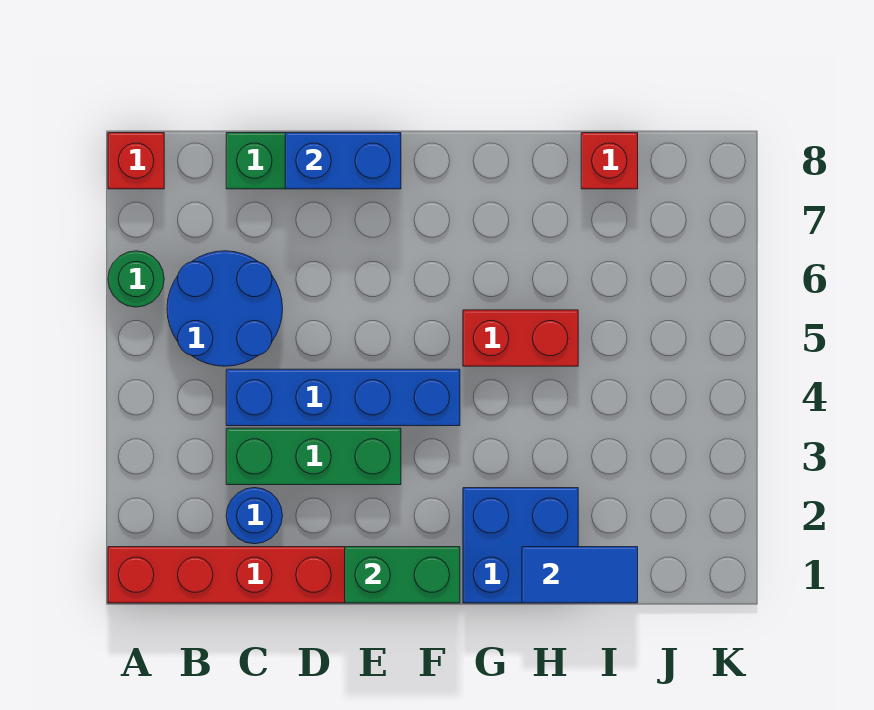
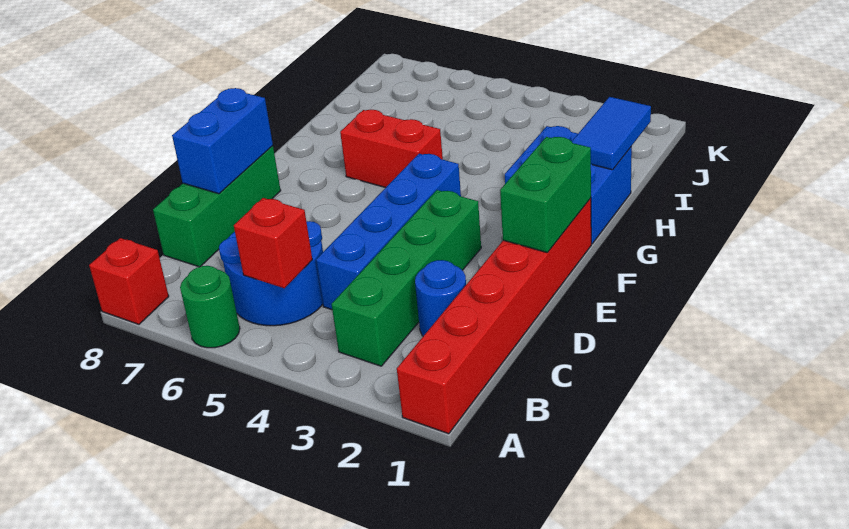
green 1x3 brick [226,428,401,485] -> green 1x4 brick [332,190,481,366]
red 1x2 brick [463,310,578,366] -> red 1x2 brick turned to [340,110,443,188]
red 1x1 brick [581,133,638,189] -> red 1x1 brick moved to [234,198,312,288]

